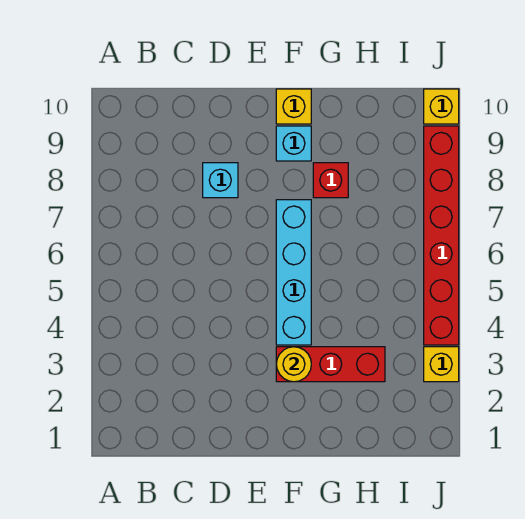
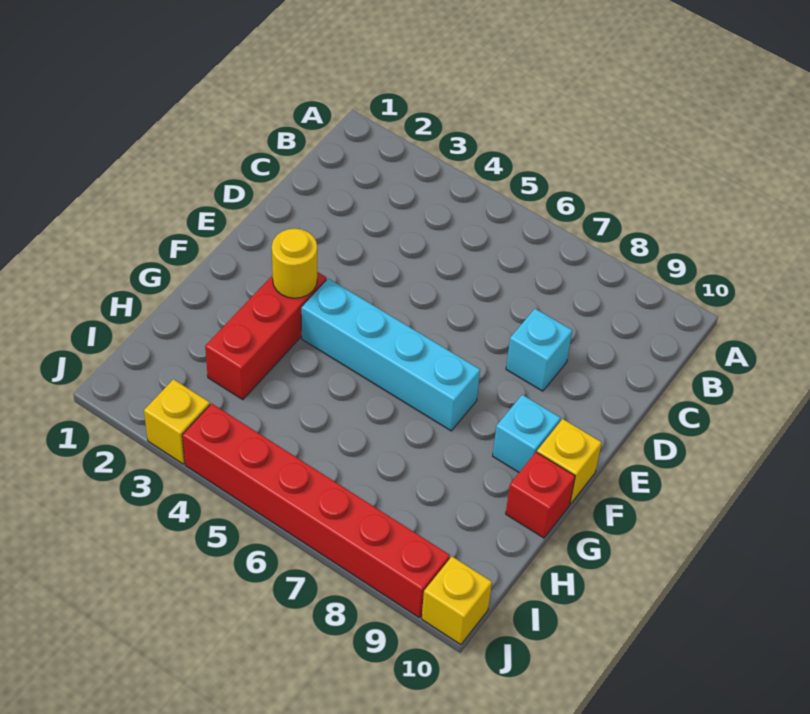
red 1x1 brick [313,163,348,198] -> red 1x1 brick moved to [506,452,575,538]

